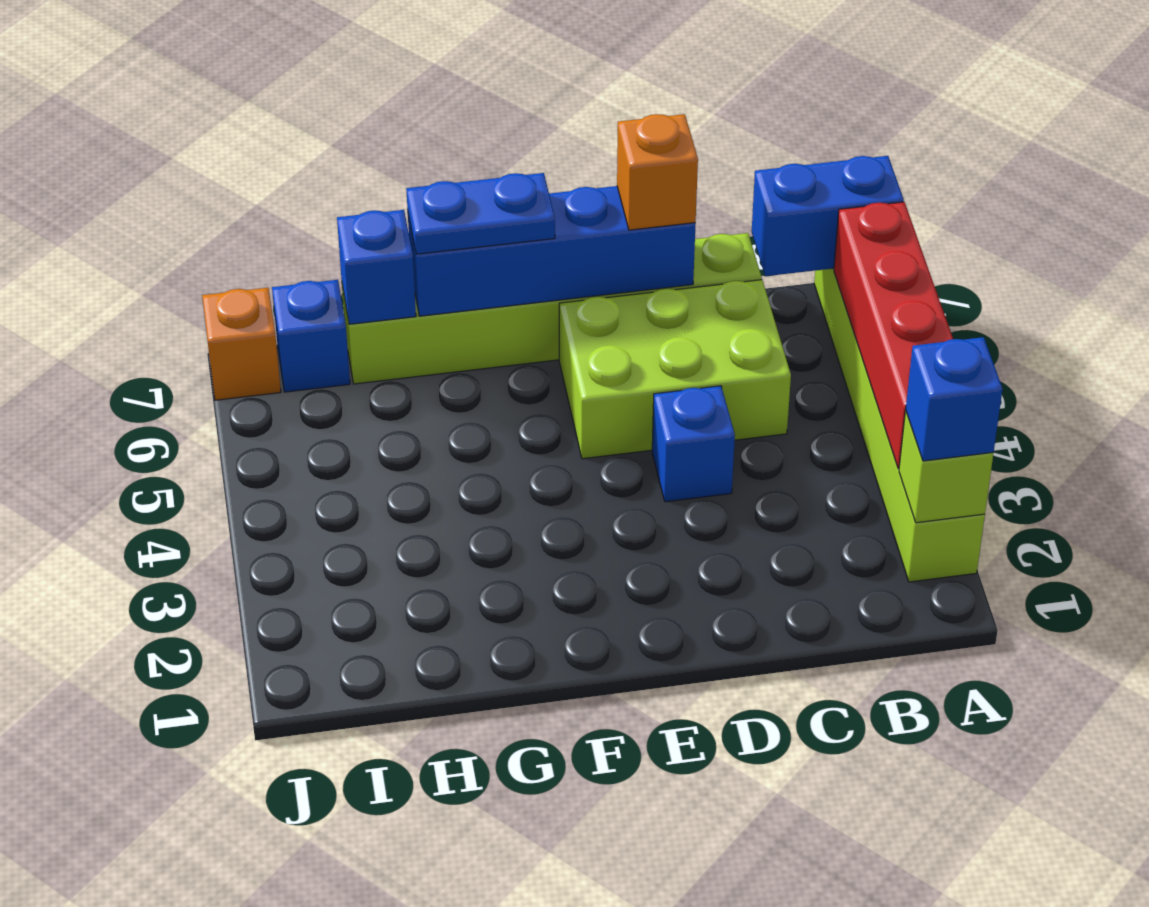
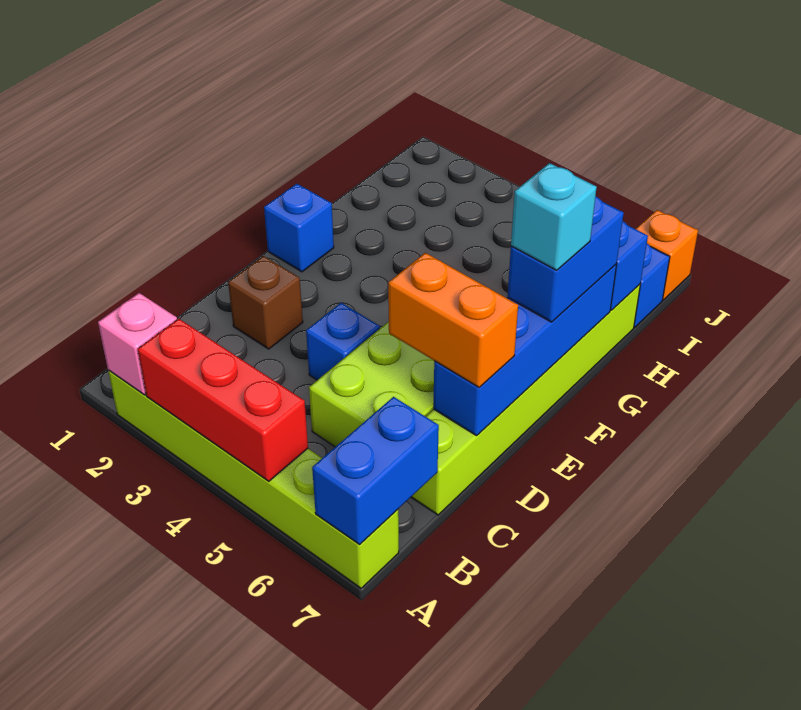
lime 1x1 brick [899,411,994,523] -> pink 1x1 brick [98,293,177,395]
blue 1x1 brick [906,337,1002,461] -> blue 1x1 brick moved to [264,184,334,272]
red 1x4 brick [834,202,953,469] -> red 1x3 brick [138,319,308,481]
none -> brown 1x1 brick [228,256,303,349]
orange 1x1 brick [617,114,698,230] -> orange 1x2 brick [388,253,518,388]
blue 1x2 plate [406,173,555,254] -> blue 1x2 brick [507,196,624,322]
none -> cyan 1x1 brick [511,163,597,270]

